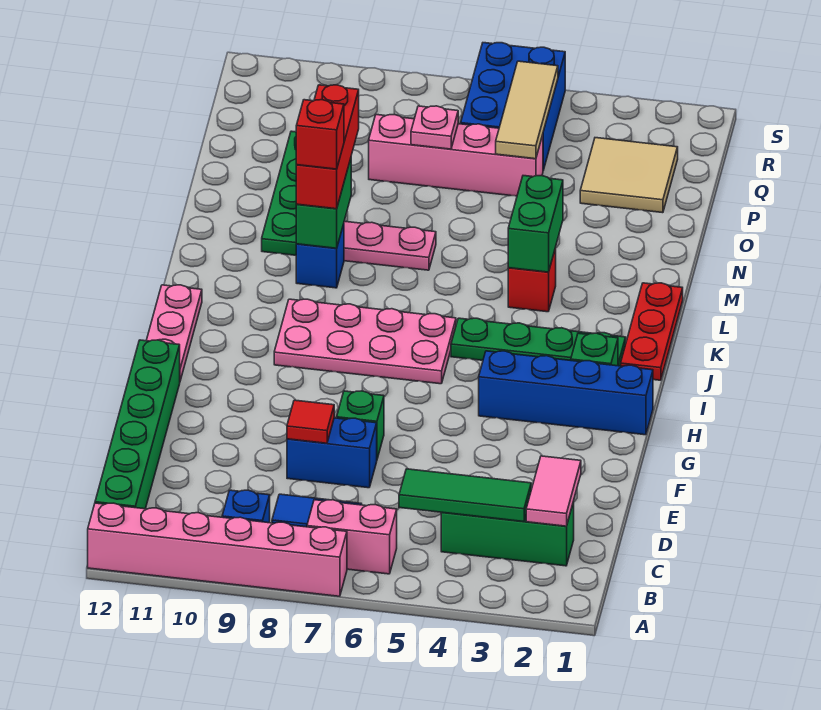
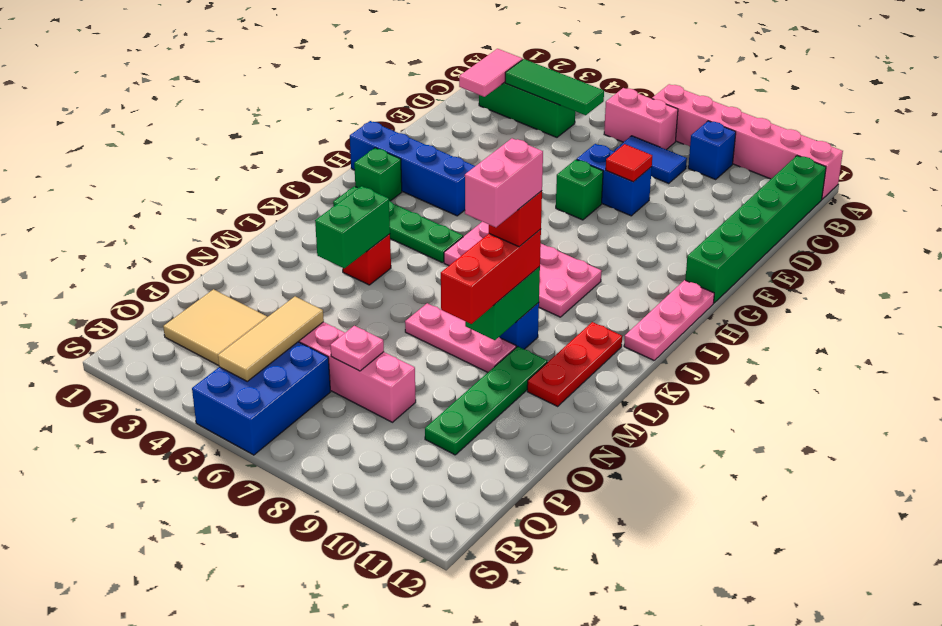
red 1x3 plate [621,283,683,380] -> red 1x3 plate moved to [527,322,622,406]
none -> pink 1x2 brick [465,138,543,227]

